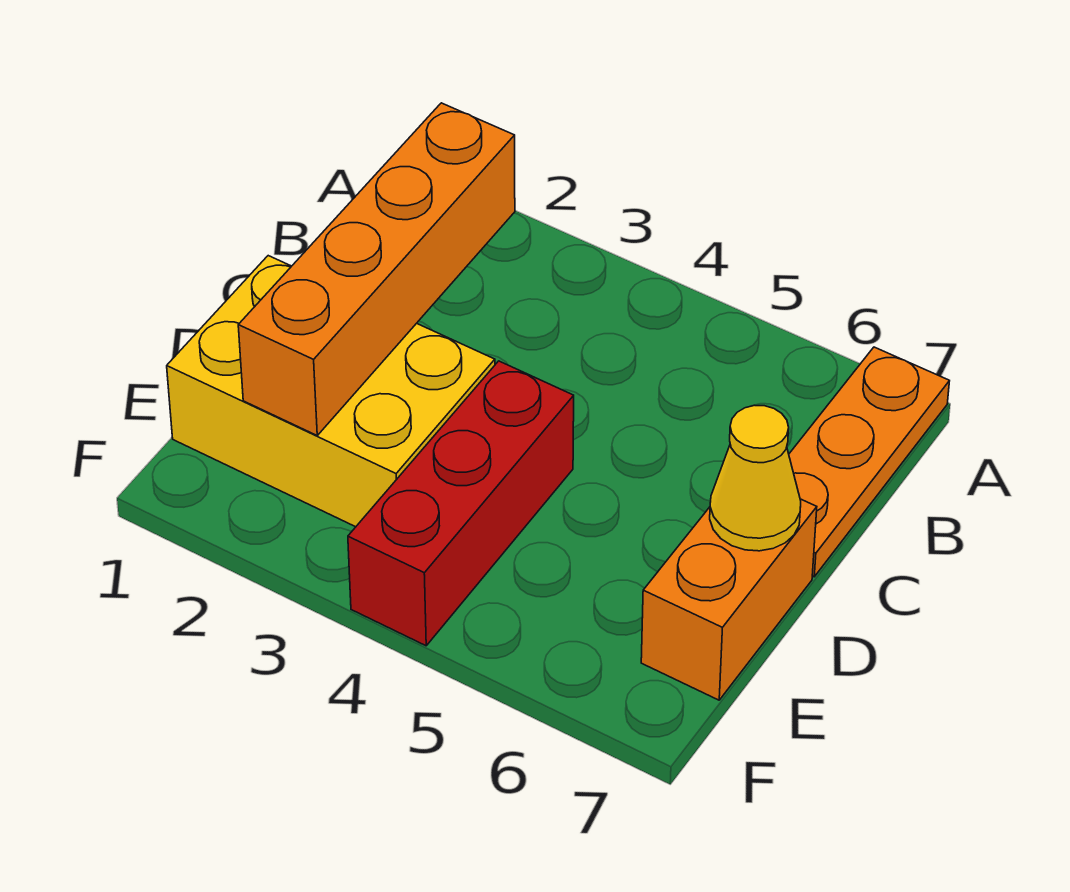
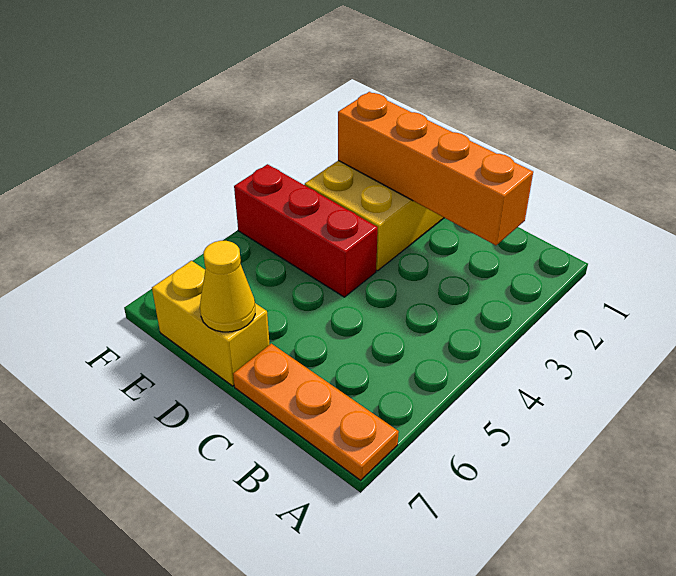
orange 1x2 brick [641,499,817,700] -> yellow 1x2 brick [152,261,270,386]

